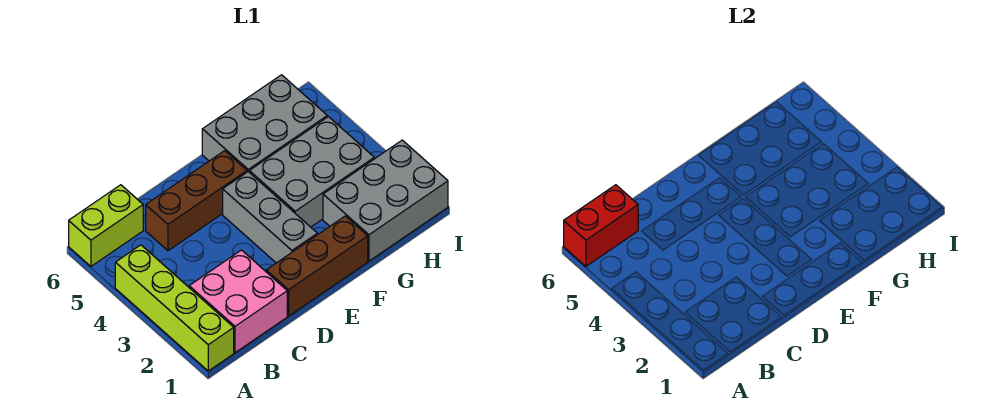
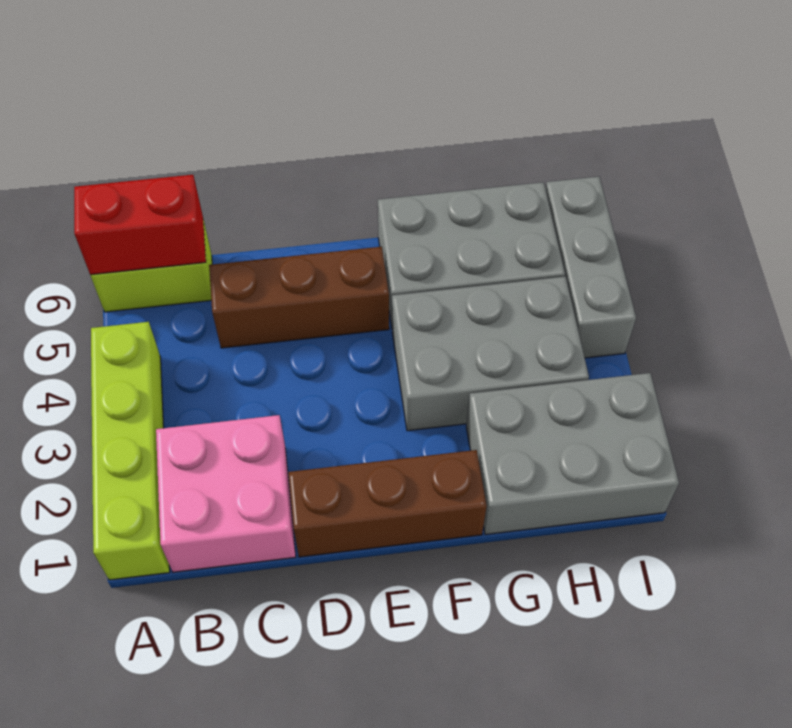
grey 1x3 brick [223,172,317,263] -> grey 1x3 brick moved to [545,177,636,358]

